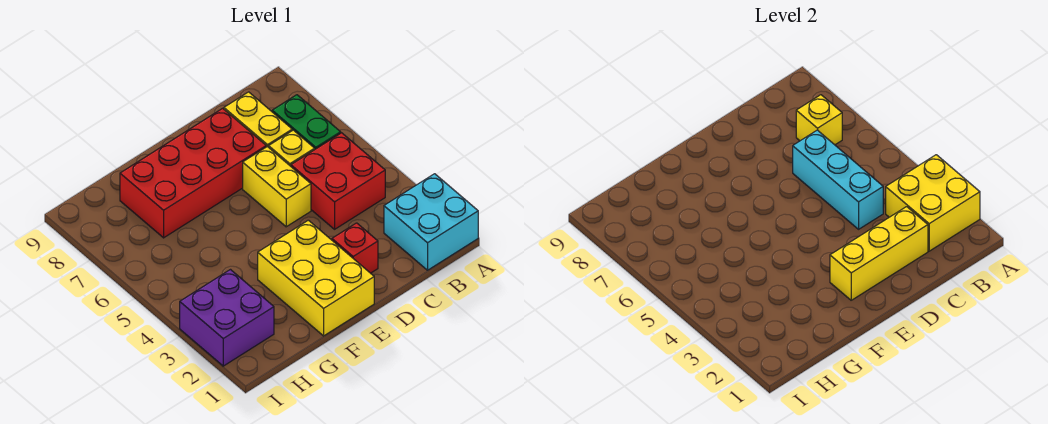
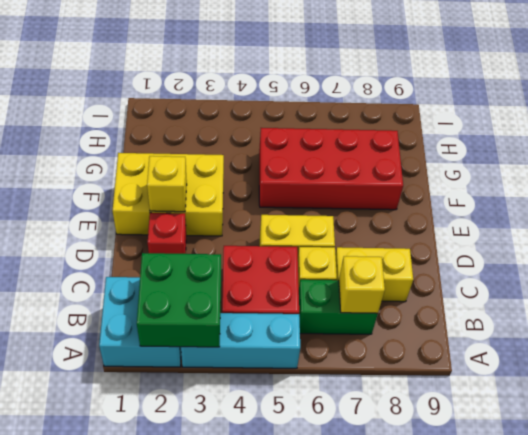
yellow 2x2 brick [886,155,980,251] -> green 2x2 brick [137,253,221,347]
yellow 1x3 brick [830,207,928,300] -> yellow 1x1 brick [147,156,187,212]
cyan 1x3 brick [793,130,883,229] -> cyan 1x3 brick moved to [181,313,300,368]
red 2x4 brick [120,108,266,238] -> red 2x4 brick turned to [259,128,403,210]
purple 2x2 brick [180,270,274,366] -> none

